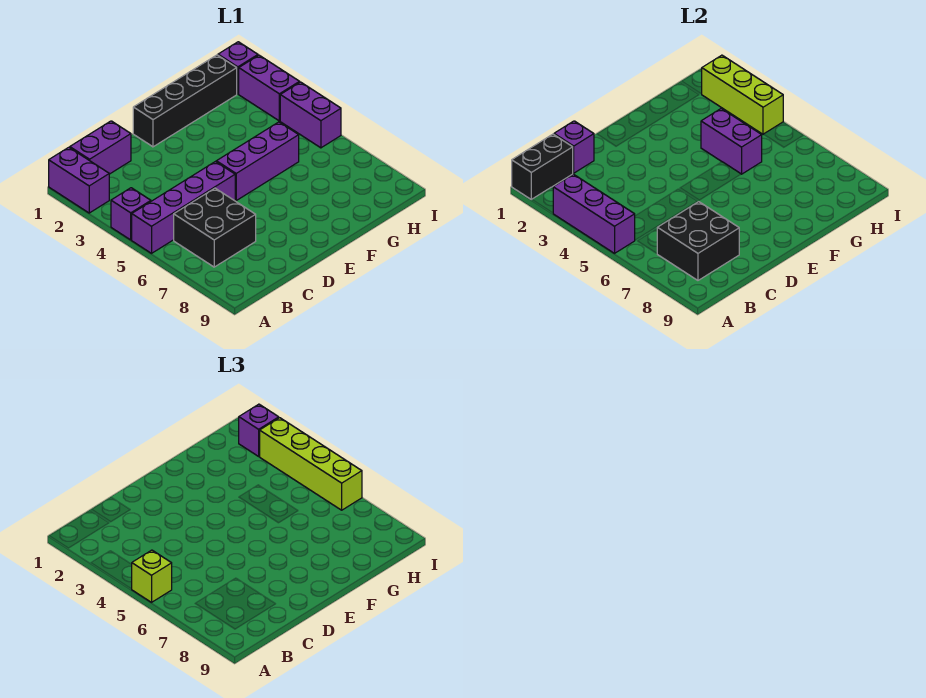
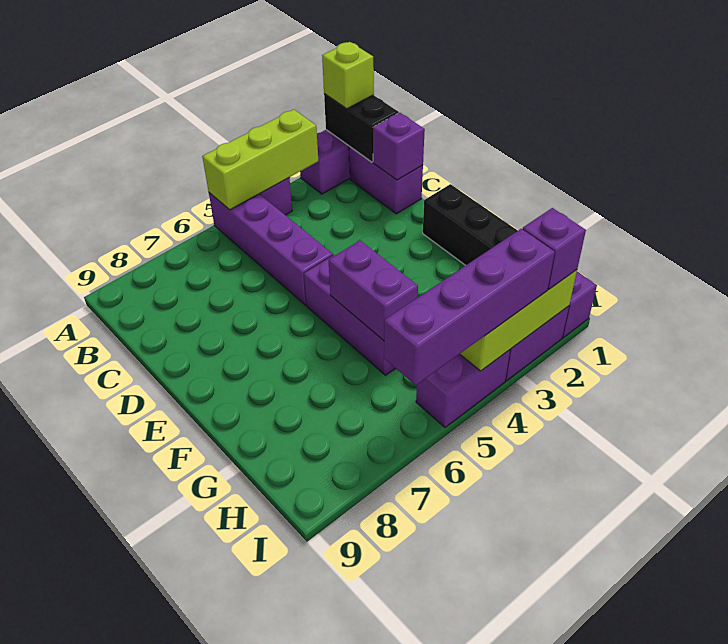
purple 1x3 brick [553,174,635,253] -> lime 1x3 brick [202,109,318,210]
lime 1x1 brick [132,550,172,602] -> lime 1x1 brick moved to [322,42,374,109]
black 2x2 brick [174,188,256,267] -> none
black 2x2 brick [657,202,739,280] -> none
purple 1x2 brick [701,109,762,174] -> purple 1x2 brick turned to [329,240,418,341]
lime 1x4 brick [260,418,362,510] -> purple 1x4 brick [384,229,555,385]

